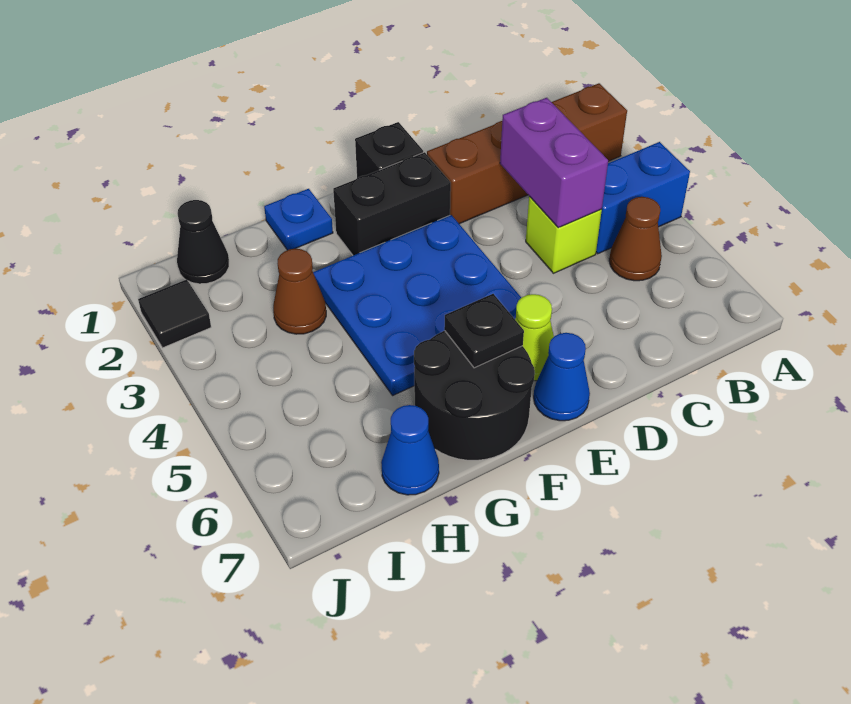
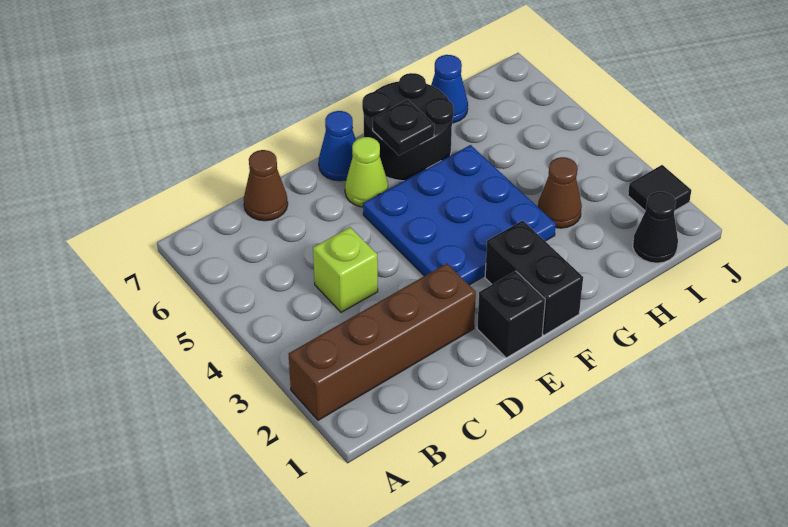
blue 1x2 brick [596,142,690,254] -> none
brown 1x1 cone [609,197,662,281] -> brown 1x1 cone moved to [244,150,288,221]
purple 1x2 brick [500,98,608,228] -> none
black 1x2 brick [333,152,451,255] -> black 1x2 brick turned to [485,220,583,335]
blue 1x1 plate [264,189,333,250] -> none

